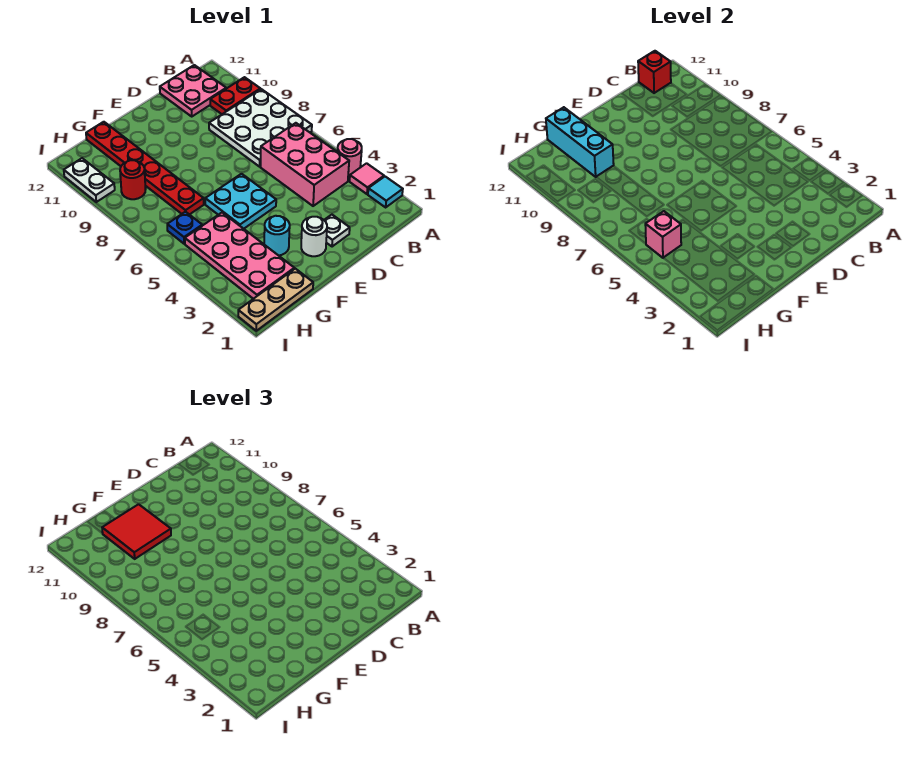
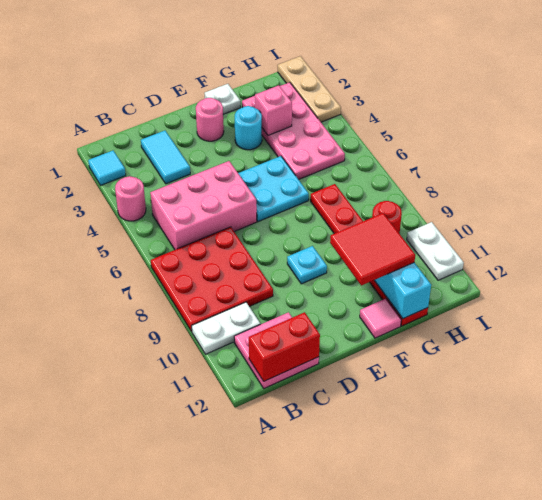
pink 1x1 tile [350,163,384,194] -> pink 1x1 tile moved to [360,299,401,338]
white 3x3 plate [209,89,312,167] -> red 3x3 plate [151,227,273,331]
red 1x2 plate [210,77,260,114] -> white 1x2 plate [192,302,260,354]
pink 2x3 brick [260,123,349,206] -> pink 2x3 brick turned to [150,161,257,250]
red 1x1 brick [638,51,671,93] -> red 1x2 brick [249,312,320,381]
none -> cyan 1x2 tile [141,131,190,184]
white 1x1 plate [324,215,350,247] -> white 1x1 plate moved to [205,84,240,114]
white 1x1 round brick [301,217,327,256] -> pink 1x1 round brick [196,98,224,141]
none -> cyan 1x1 plate [287,246,327,284]
tan 1x3 plate [238,269,313,331] -> tan 1x3 plate turned to [278,56,341,122]
pink 1x1 brick [645,211,681,258] -> pink 1x1 brick moved to [255,85,292,135]
blue 1x1 plate [167,212,202,244] -> none

